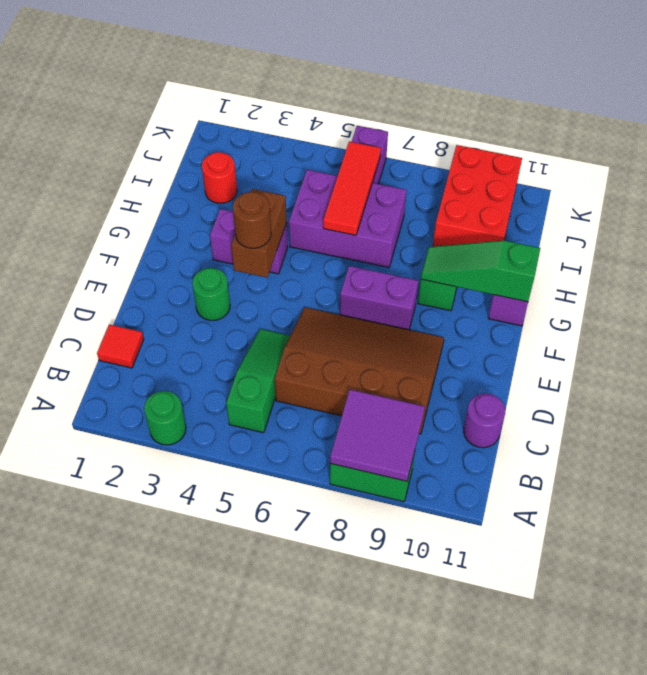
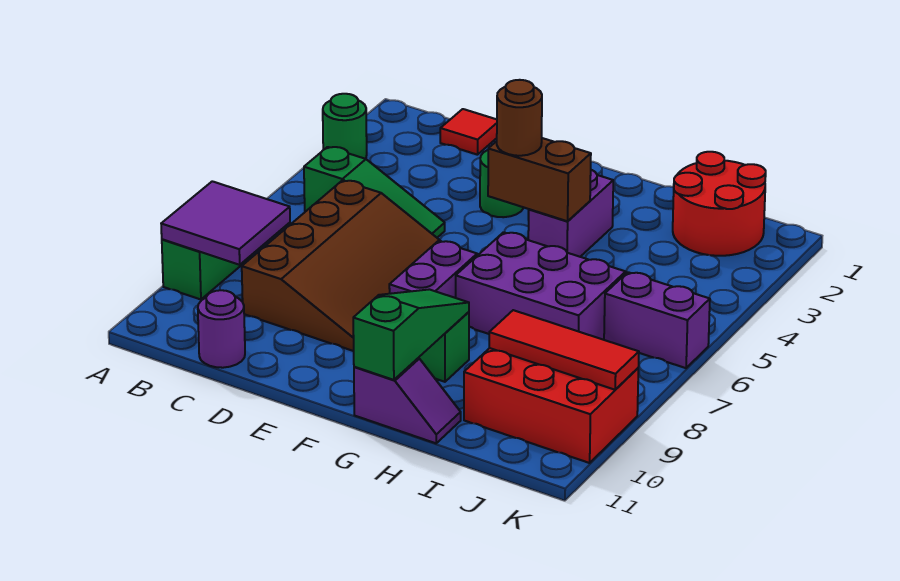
purple 2x3 brick [289,170,406,268] -> purple 2x3 brick turned to [456,232,626,339]
red 1x3 tile [323,142,381,235] -> red 1x3 tile moved to [489,310,639,390]
red 1x1 round brick [202,152,237,203] -> red 2x2 round brick [673,152,766,256]

